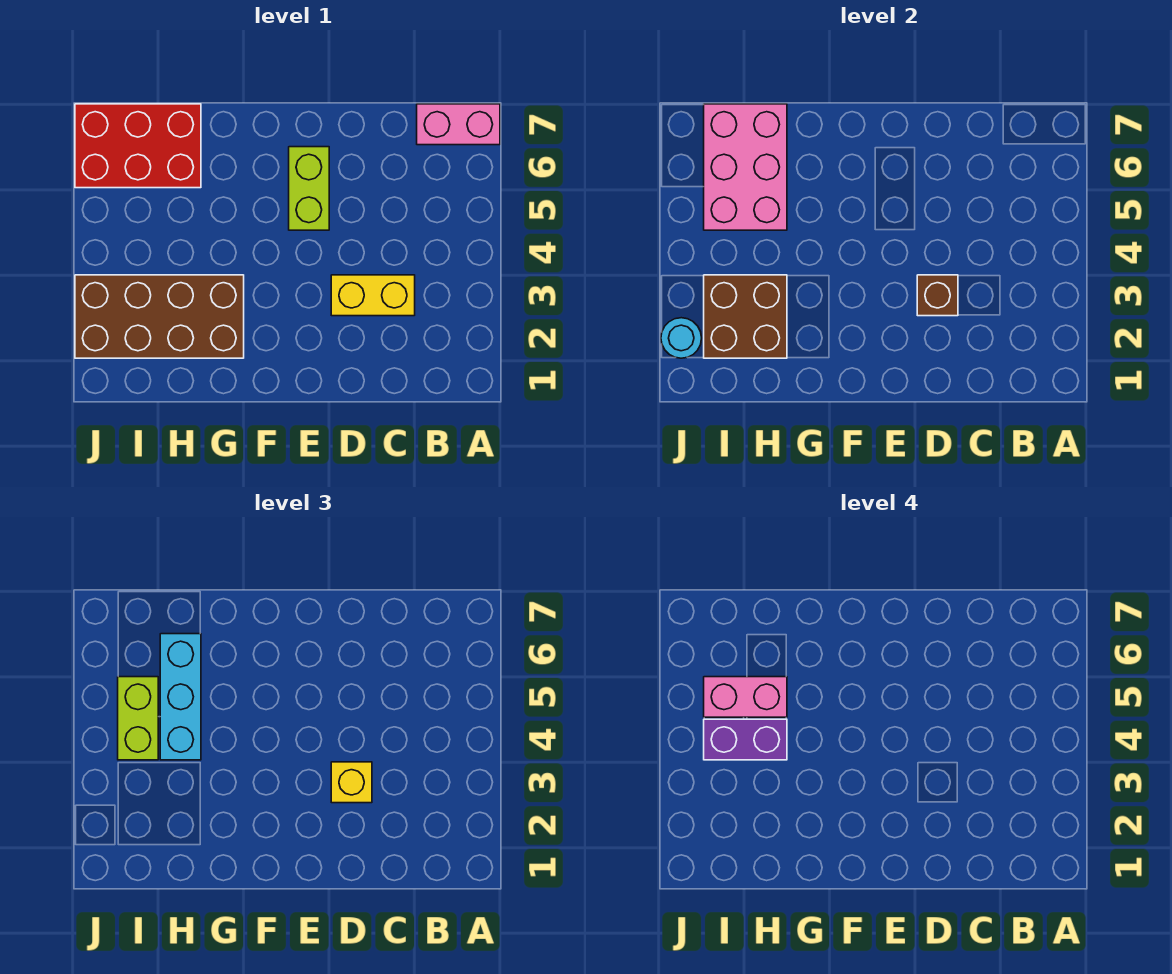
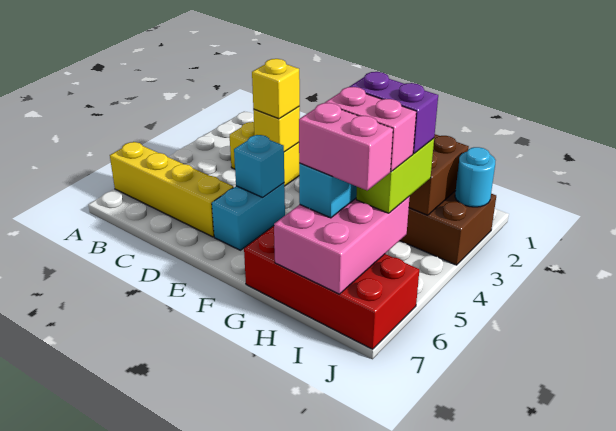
none -> yellow 1x4 brick [110,142,234,237]
pink 1x2 brick [417,104,500,145] -> pink 1x2 brick moved to [299,103,393,190]
brown 1x1 brick [917,275,958,316] -> yellow 1x1 brick [253,107,300,152]
lime 1x2 brick [289,147,329,230] -> cyan 1x2 brick [212,183,285,250]
none -> cyan 1x1 brick [234,135,284,197]
red 2x3 brick [75,104,201,188] -> red 2x4 brick [244,226,419,349]

